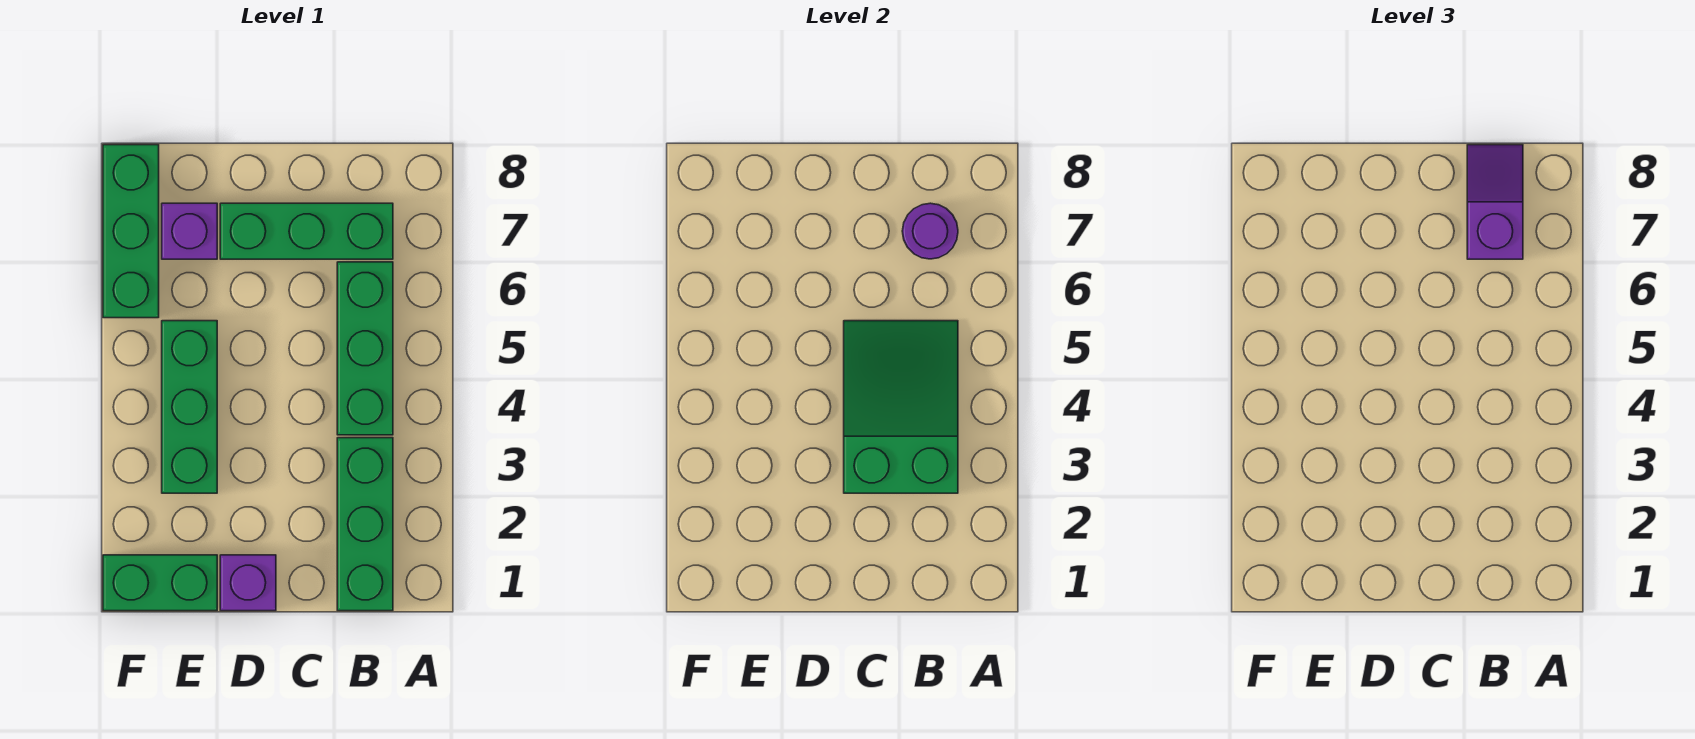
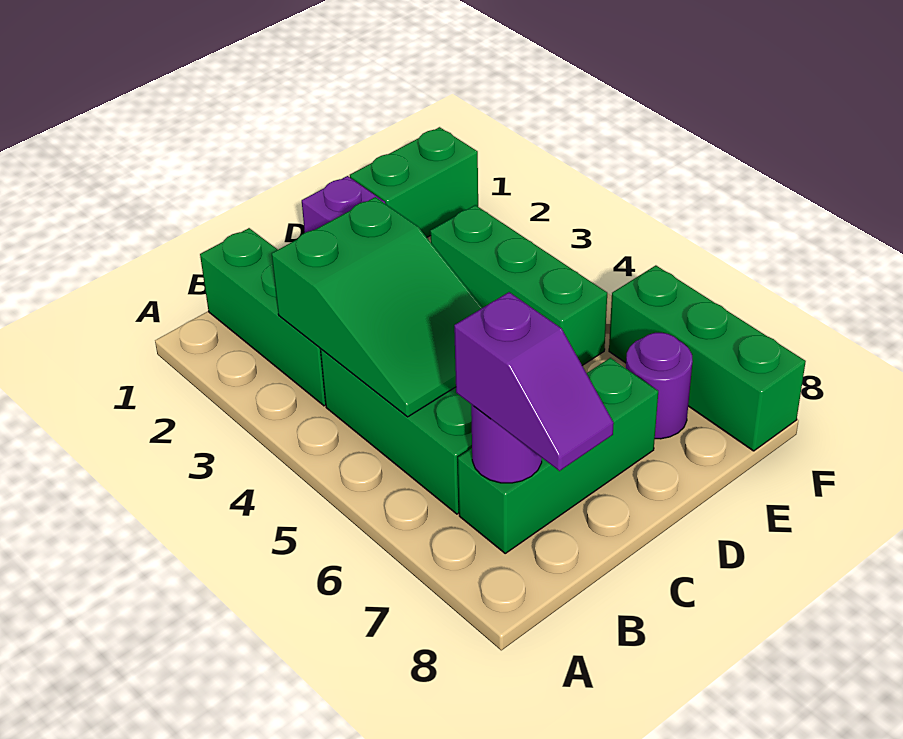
purple 1x1 brick [162,203,217,259] -> purple 1x1 round brick [626,333,693,439]

